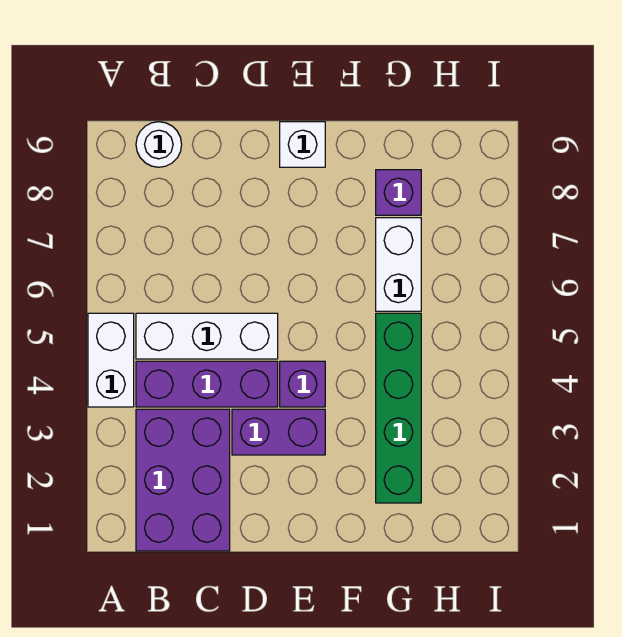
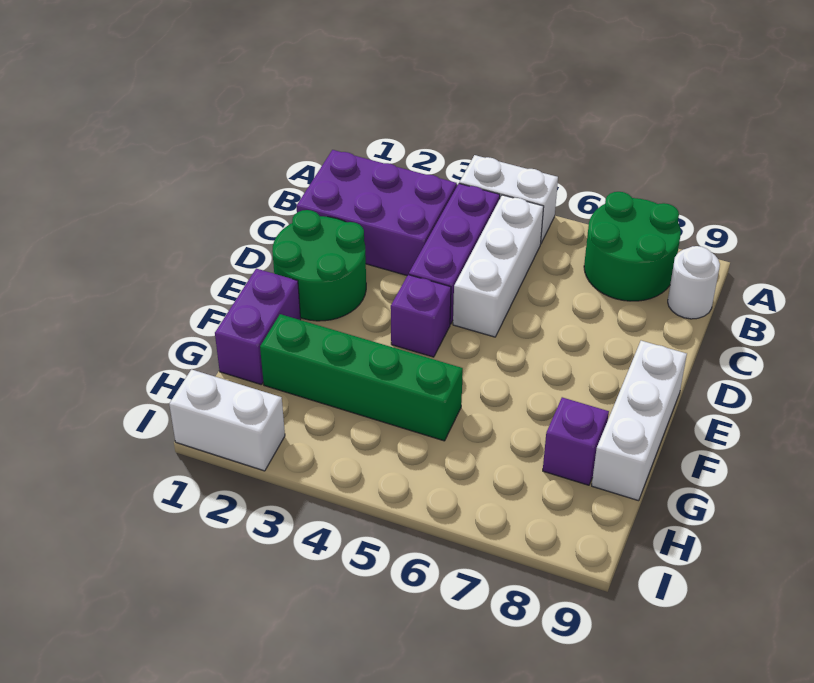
none -> green 2x2 round brick [584,192,681,301]
none -> green 2x2 round brick [272,210,366,321]
purple 1x2 brick [232,409,325,455] -> purple 1x2 brick moved to [215,269,301,385]
white 1x1 brick [280,122,325,167] -> white 1x3 brick [592,341,687,501]
white 1x2 brick [376,218,421,311] -> white 1x2 brick moved to [169,369,285,471]

